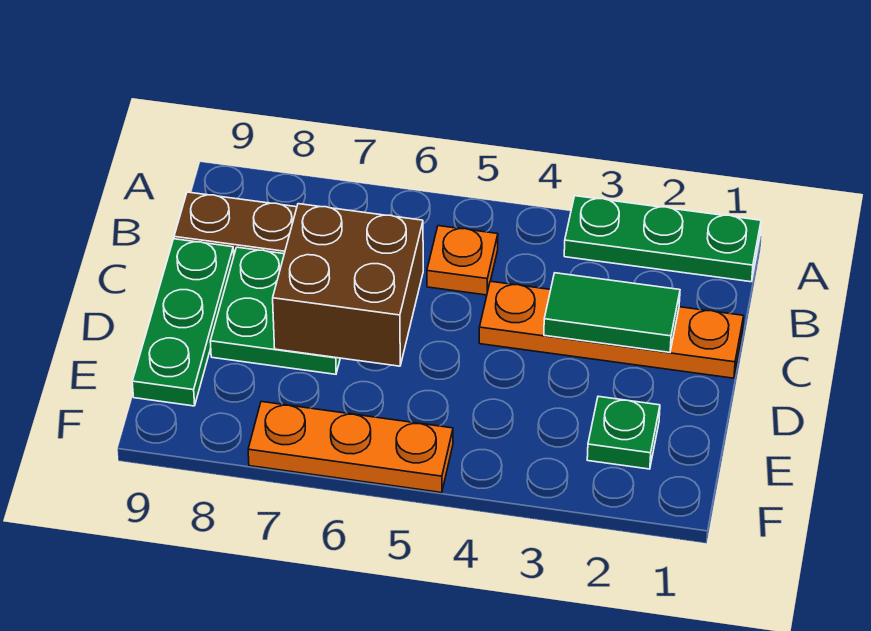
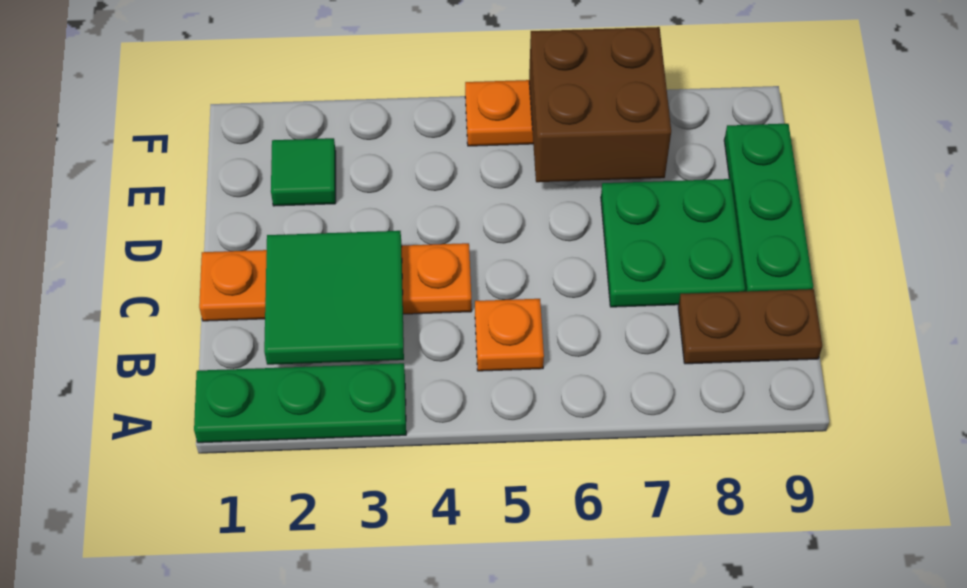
green 1x2 tile [544,273,680,352] -> green 2x2 tile [264,231,404,365]
brown 2x2 brick [273,204,423,366] -> brown 2x2 brick moved to [529,27,671,182]
green 1x1 plate [587,396,660,469] -> green 1x1 tile [271,138,336,206]

